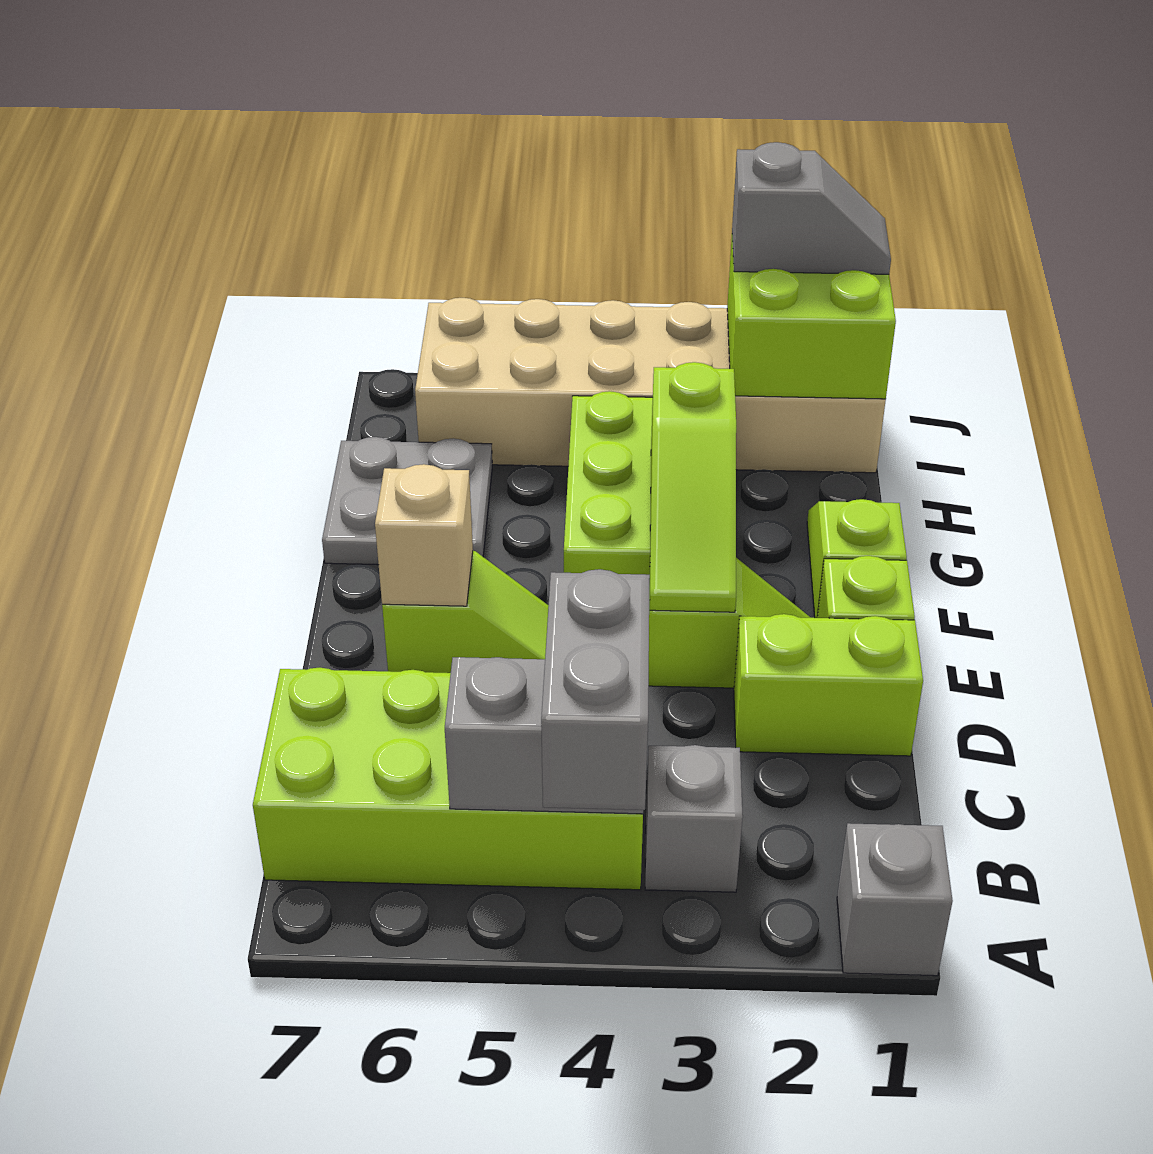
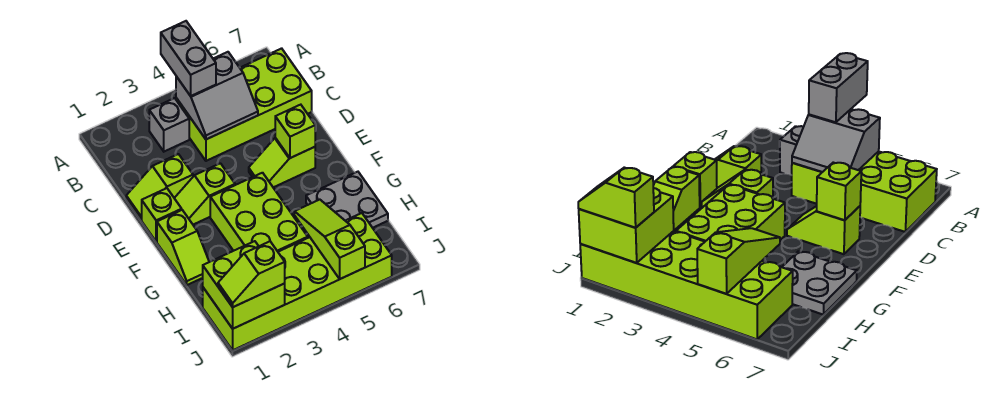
grey 1x1 brick [837,823,953,976] -> none
lime 1x2 brick [734,614,923,756] -> lime 1x2 slope [126,154,193,220]
lime 1x3 slope [650,362,736,612] -> lime 1x3 slope moved to [294,200,365,279]
tan 1x1 brick [375,464,473,606] -> lime 1x1 brick [275,105,315,158]
tan 2x6 brick [415,298,886,473] -> lime 2x6 brick [203,213,392,350]
grey 1x2 slope [732,142,891,274] -> lime 1x2 slope [218,241,285,307]

